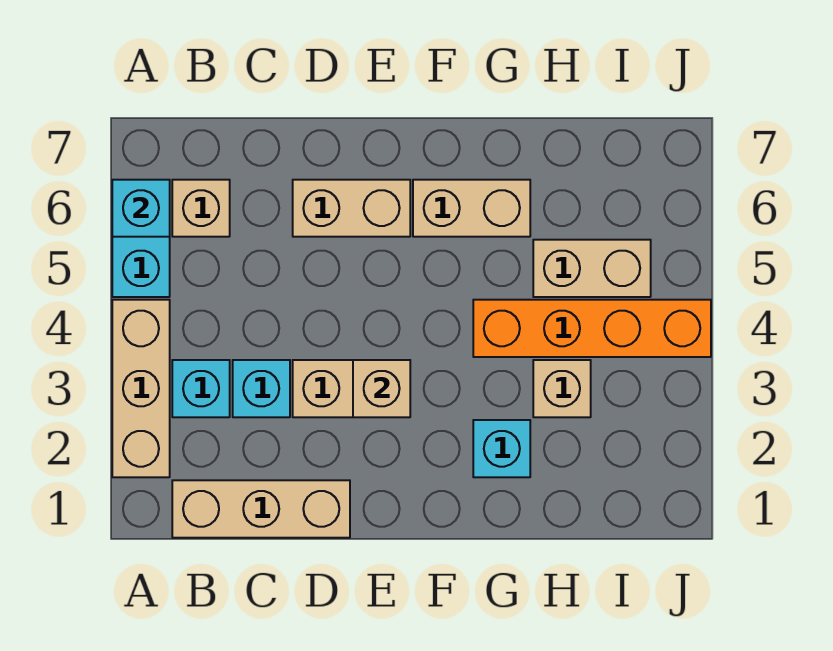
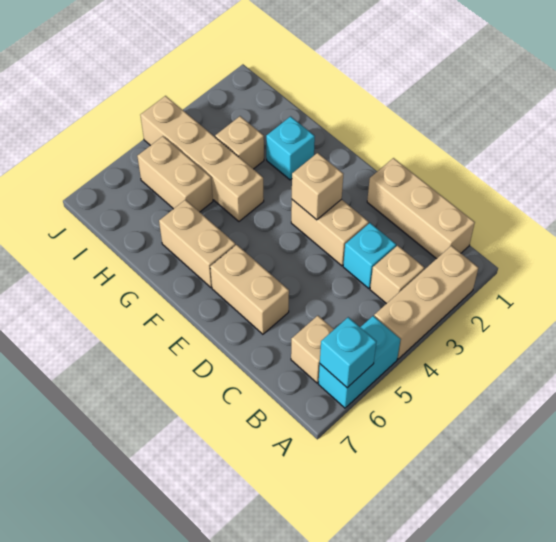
cyan 1x1 brick [172,360,230,417] -> tan 1x1 brick [370,246,424,304]
orange 1x4 brick [473,300,711,357] -> tan 1x4 brick [140,96,264,221]

